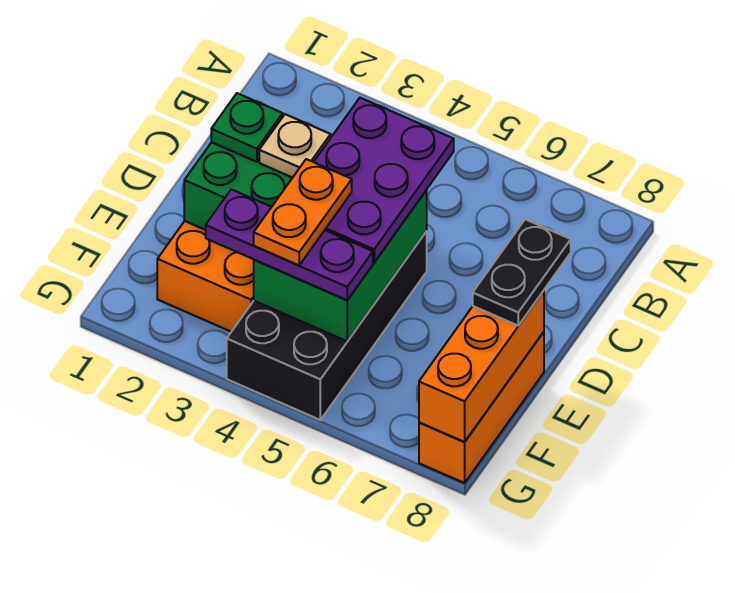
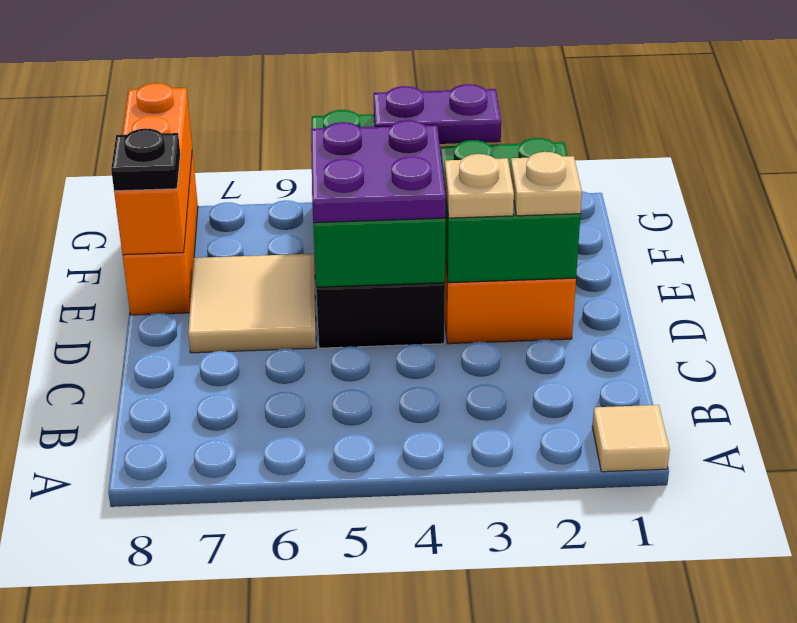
none -> tan 1x1 tile [592,405,670,472]
purple 2x3 plate [314,98,454,262] -> purple 2x2 plate [311,120,446,223]
green 1x1 plate [211,93,283,162] -> tan 1x1 plate [510,152,582,216]
none -> tan 2x2 tile [188,254,316,353]
black 1x2 plate [473,219,571,326] -> black 1x1 plate [111,128,180,191]
orange 1x2 plate [254,159,352,265] -> none
purple 1x3 plate [206,189,373,300] -> purple 1x2 plate [374,84,501,144]

